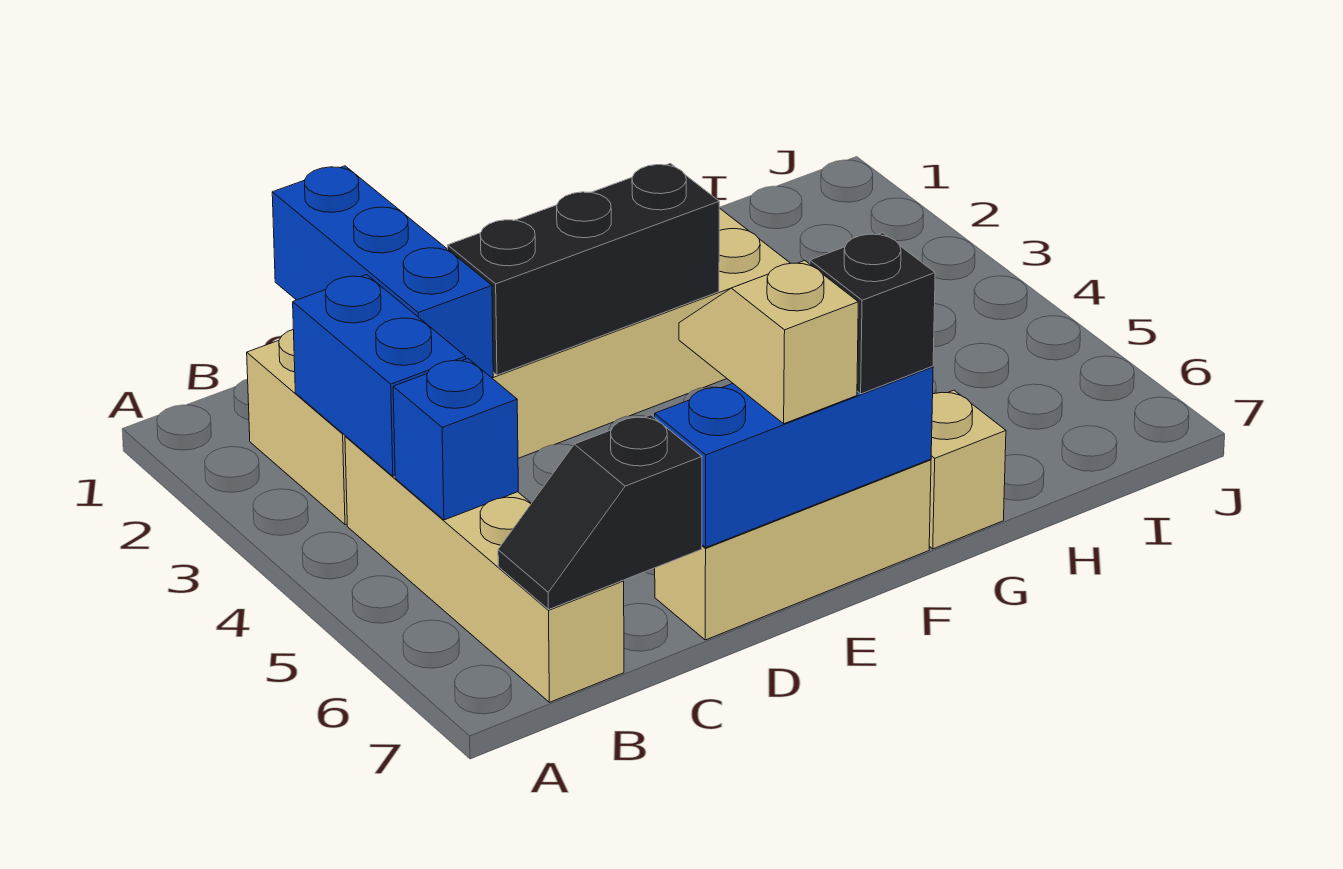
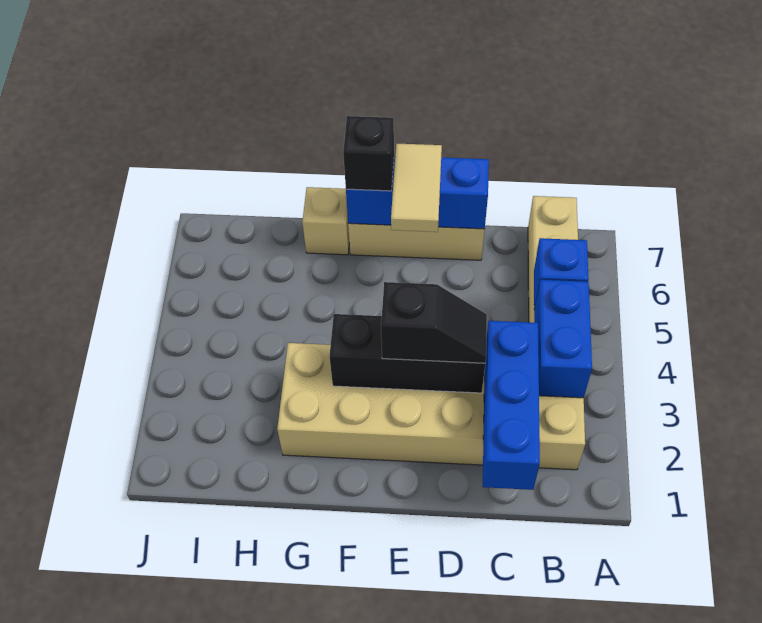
black 1x2 slope [498,415,702,609] -> black 1x2 slope moved to [381,282,487,363]
tan 1x2 slope [679,261,858,424] -> tan 1x2 tile [391,144,442,232]

